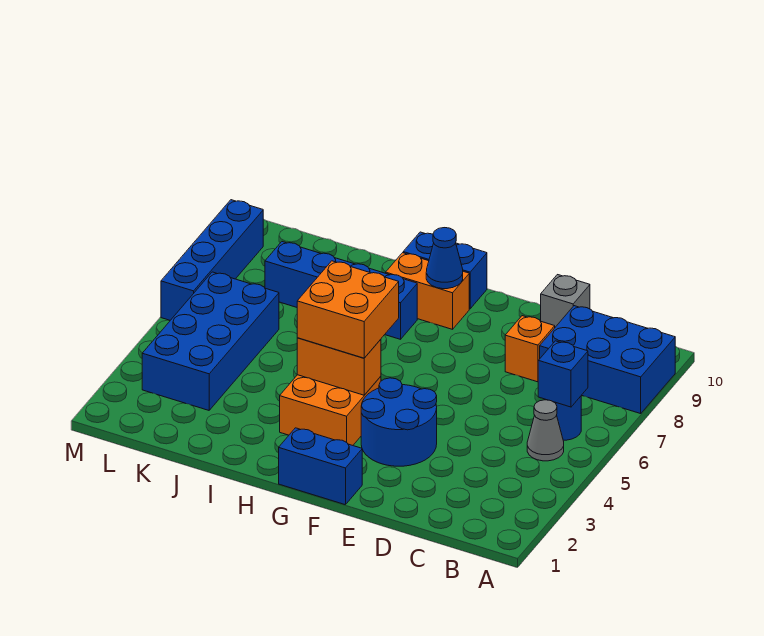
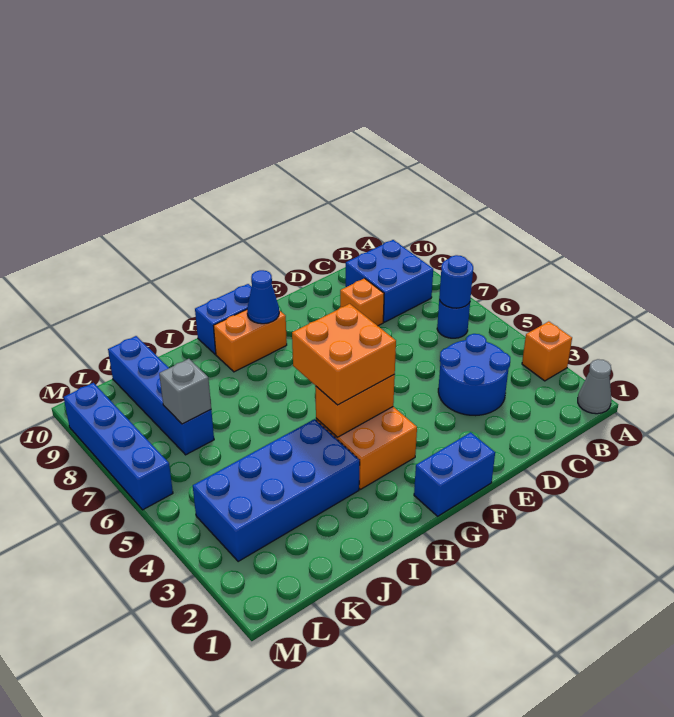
none -> orange 1x1 brick [522,321,572,381]
blue 2x3 brick [540,306,675,414] -> blue 2x2 brick [346,240,433,322]
grey 1x1 cone [527,400,564,461] -> grey 1x1 cone moved to [578,359,611,414]
blue 1x1 brick [538,341,588,407] -> blue 1x1 round brick [439,255,473,308]
grey 1x1 brick [541,275,590,327] -> grey 1x1 brick moved to [159,359,211,424]
blue 2x2 round brick [361,378,437,466] -> blue 2x2 round brick moved to [438,334,510,416]
blue 1x4 brick [265,242,417,339] -> blue 1x4 brick turned to [108,336,214,455]
blue 2x4 brick [142,272,279,410] -> blue 2x4 brick turned to [193,419,360,562]

